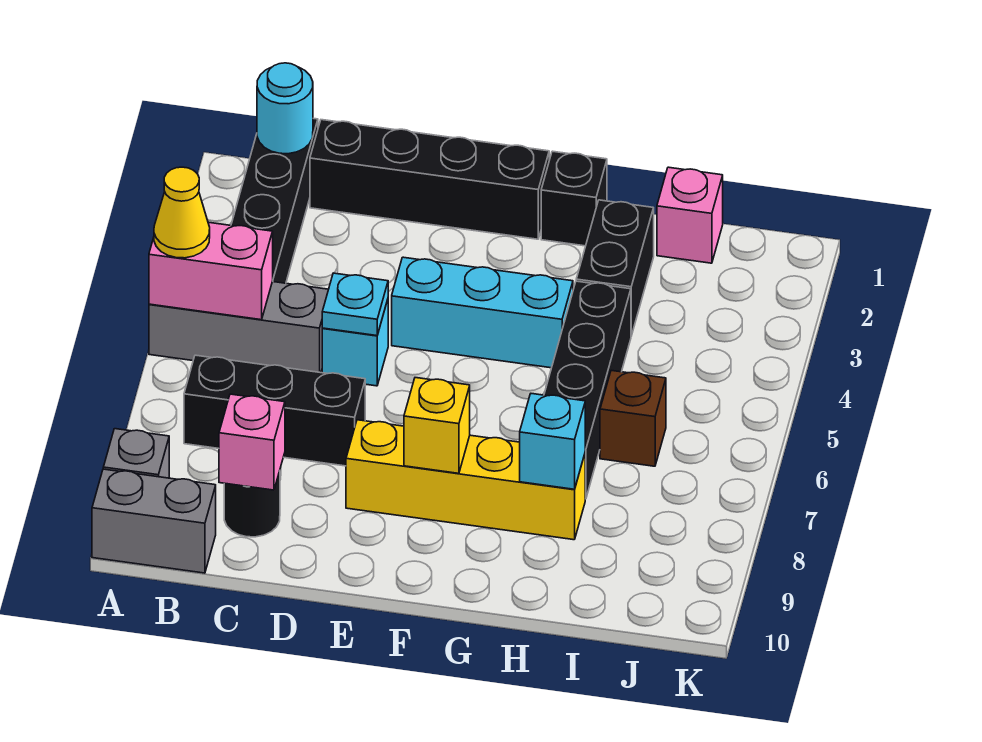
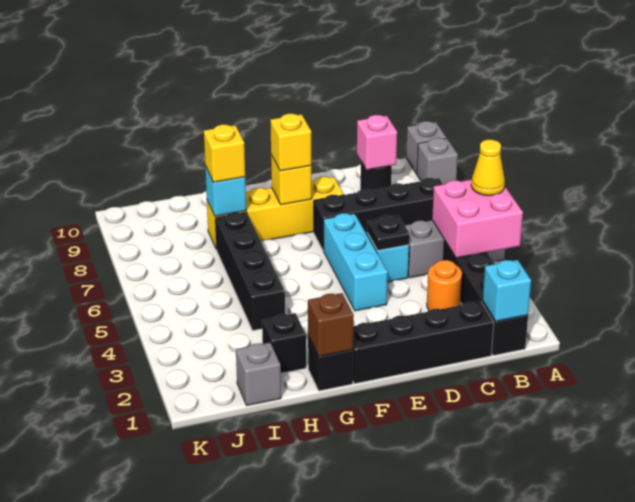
pink 1x2 brick [149,222,273,320] -> pink 2x2 brick [432,180,523,258]
grey 1x2 brick [92,469,216,573] -> grey 1x1 brick [406,121,446,174]
cyan 1x1 round brick [257,63,313,154] -> cyan 1x1 brick [483,260,531,321]
black 1x3 brick [184,355,365,466] -> black 1x4 brick [314,178,443,251]
none -> orange 1x1 round brick [427,260,462,310]
cyan 1x1 plate [322,273,388,336] -> black 1x1 plate [367,215,410,250]
cyan 1x3 brick [392,257,573,368] -> cyan 1x3 brick turned to [324,213,388,311]
none -> yellow 1x1 brick [270,114,311,171]
black 1x2 brick [576,200,654,336] -> black 1x1 brick [262,313,306,373]
none -> yellow 1x1 brick [204,125,245,182]
pink 1x1 brick [657,167,723,263] -> grey 1x1 brick [236,343,281,405]
brown 1x1 brick [600,370,666,466] -> brown 1x1 brick moved to [308,293,354,356]

